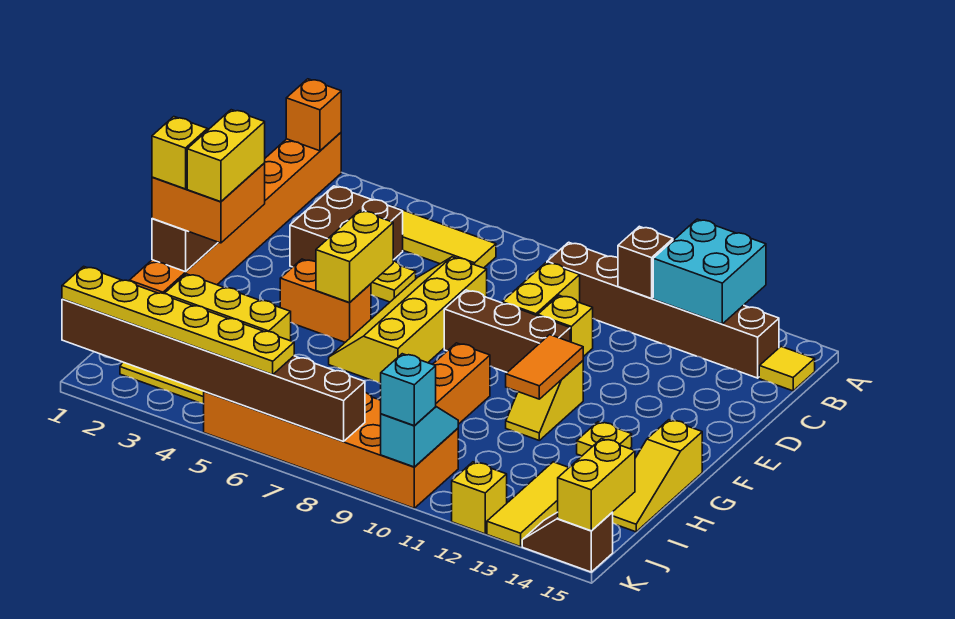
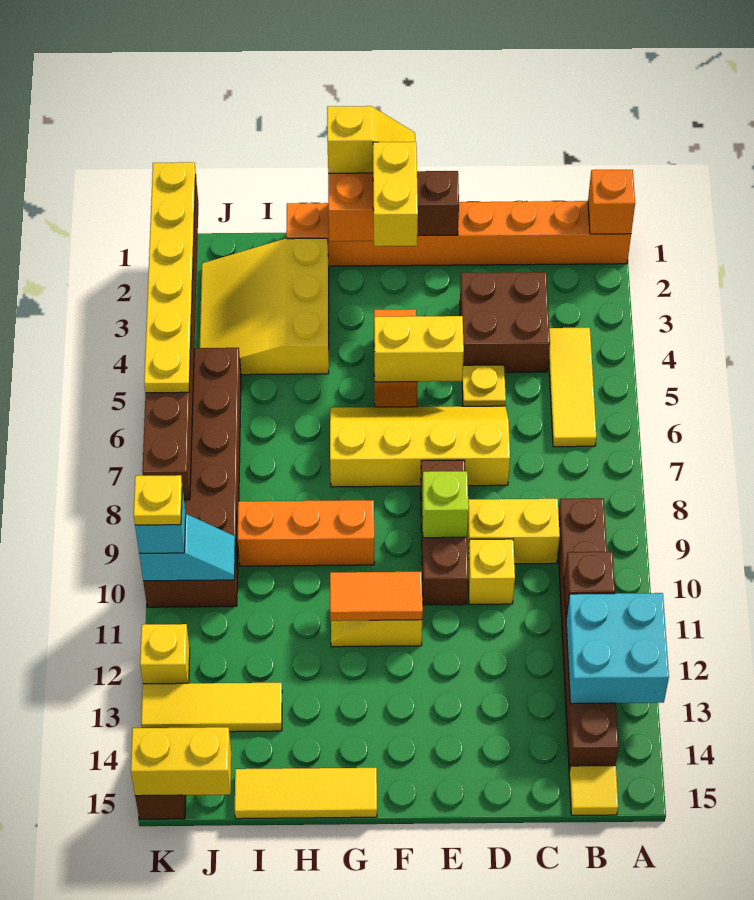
none -> lime 1x1 brick [422,471,469,538]
yellow 1x2 brick [187,110,265,202] -> yellow 1x2 brick turned to [373,142,418,246]
yellow 1x1 plate [577,422,632,456] -> yellow 1x1 plate moved to [134,475,182,525]
yellow 1x3 slope [613,420,702,532] -> yellow 1x3 tile [235,768,377,819]
orange 2x6 brick [204,391,458,508] -> brown 2x6 brick [143,348,241,607]

